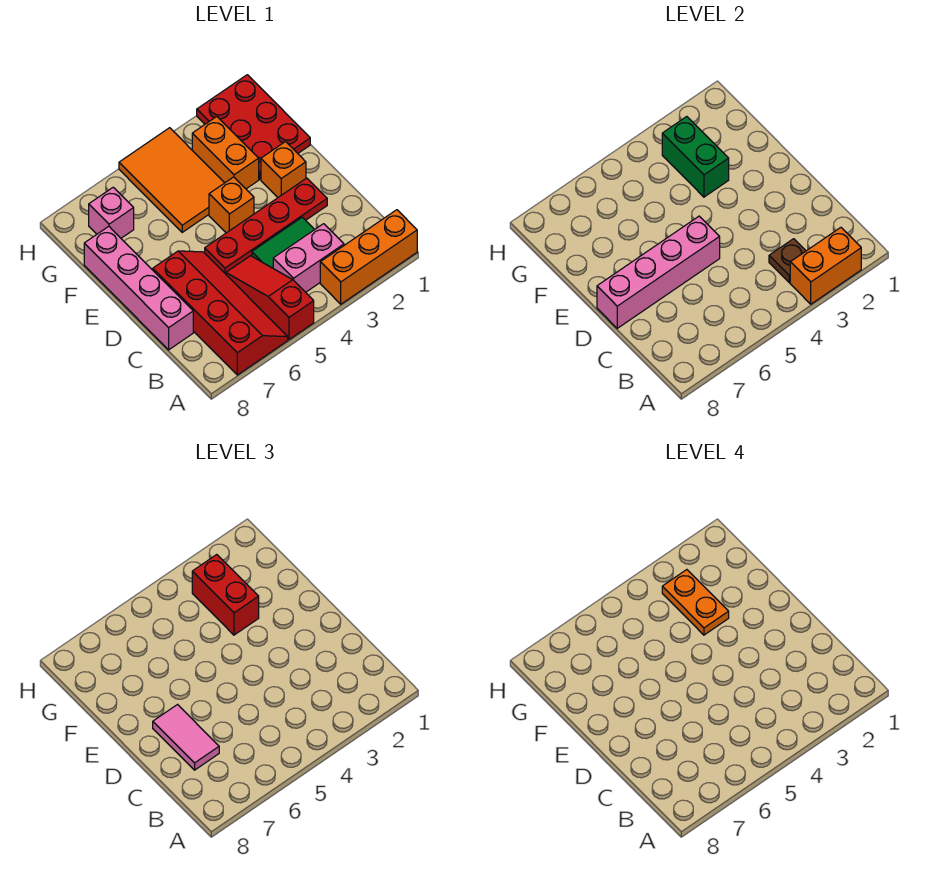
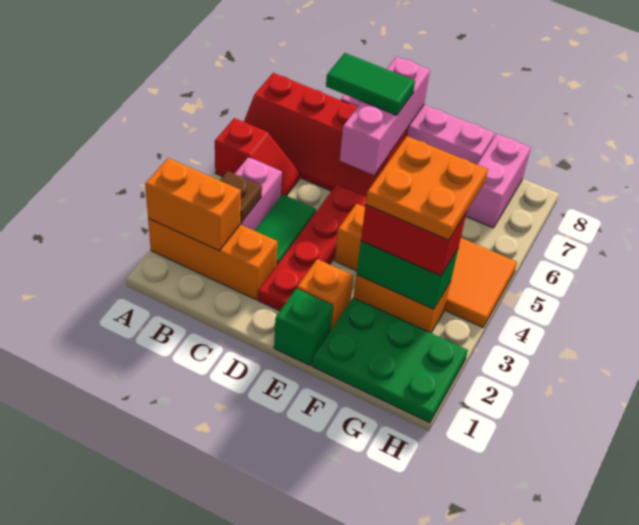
orange 1x3 brick [320,210,417,304] -> orange 1x3 brick turned to [148,218,277,300]
orange 1x2 brick [790,228,861,304] -> orange 1x2 brick turned to [145,158,241,251]
red 1x3 slope [226,256,314,340] -> red 1x2 slope [215,118,300,196]
pink 1x2 tile [153,705,219,770] -> green 1x2 tile [326,53,415,115]
pink 1x4 brick [597,216,720,328] -> pink 1x3 brick [340,57,430,175]
none -> green 1x1 brick [274,288,333,366]
red 2x3 plate [197,75,310,179] -> green 2x3 plate [312,298,468,423]
orange 1x2 plate [662,570,729,635] -> orange 2x2 plate [366,136,488,240]
pink 1x1 brick [89,187,134,238] -> pink 1x2 brick [466,134,531,228]

